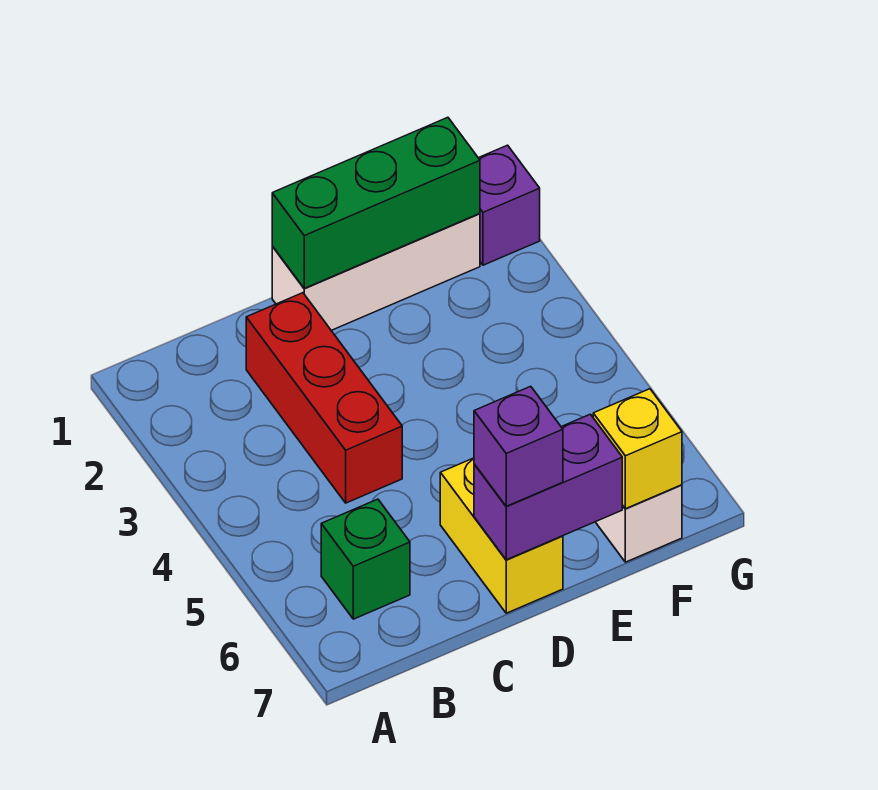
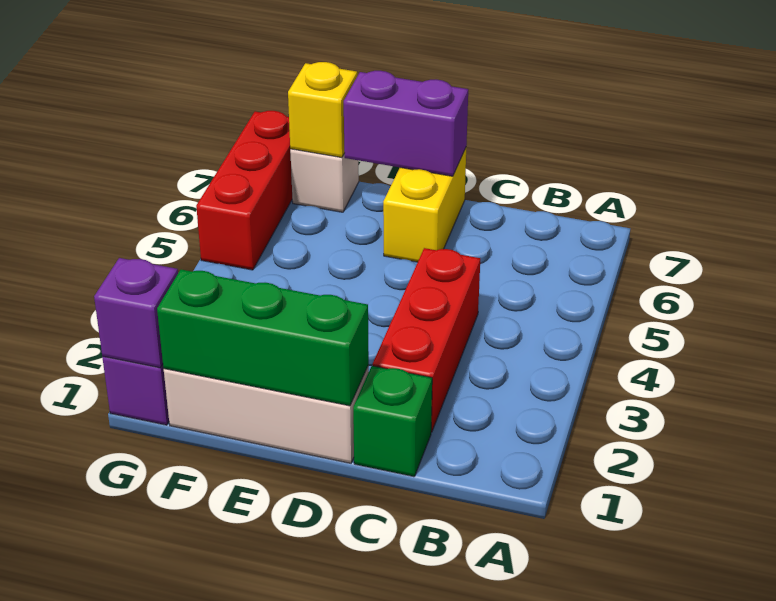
green 1x1 brick [321,499,410,619] -> green 1x1 brick moved to [353,366,432,477]
purple 1x1 brick [474,386,563,506] -> purple 1x1 brick moved to [94,258,178,368]
none -> red 1x3 brick [196,111,292,270]

